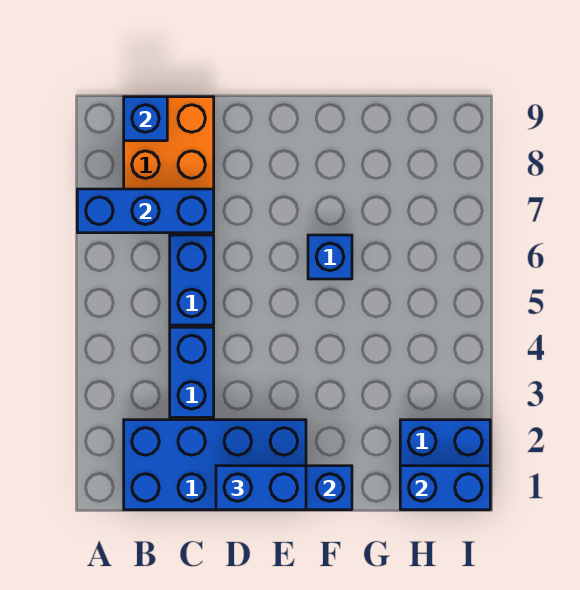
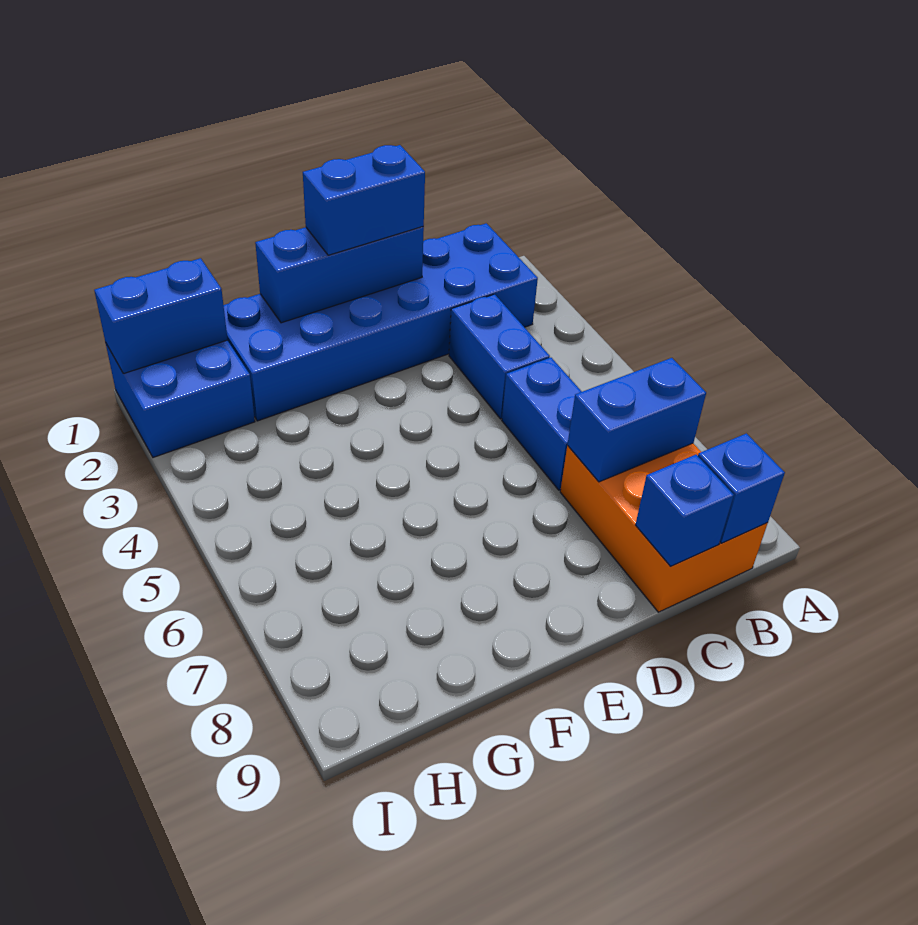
blue 1x3 brick [77,189,214,233] -> blue 1x2 brick [567,358,706,482]
blue 2x4 brick [124,420,306,510] -> blue 2x6 brick [224,223,538,421]
blue 1x1 brick [308,235,352,279] -> blue 1x1 brick moved to [636,455,734,567]

